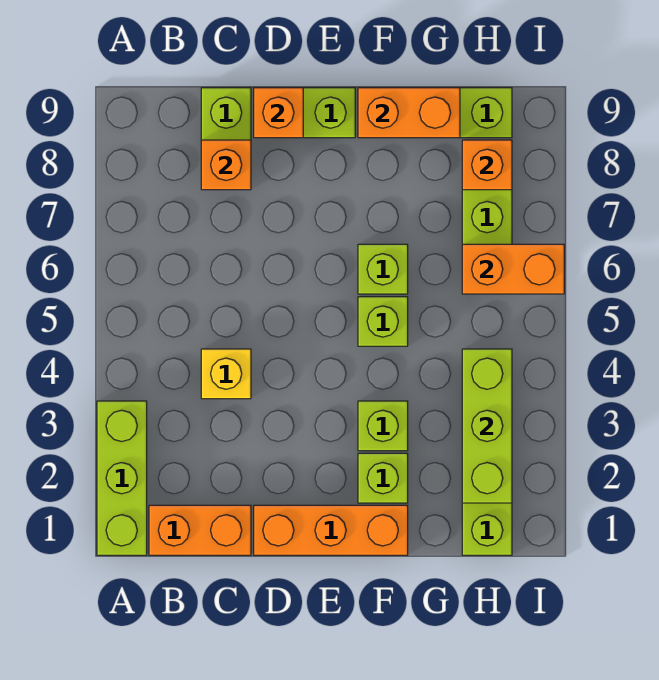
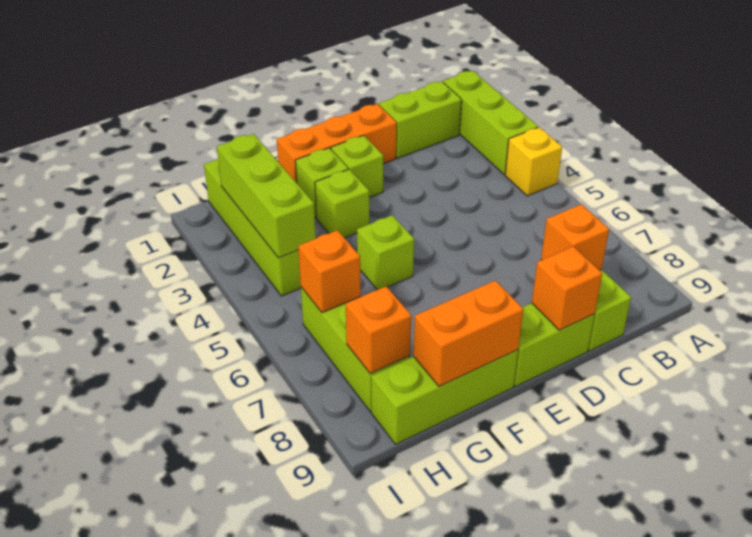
orange 1x2 brick [149,505,251,555] -> lime 1x2 brick [379,81,461,158]
yellow 1x1 brick [201,349,251,399] -> yellow 1x1 brick moved to [505,127,562,196]
lime 1x1 brick [358,244,408,294] -> lime 1x1 brick moved to [331,135,383,198]
orange 1x2 brick [462,244,564,294] -> orange 1x1 brick [298,230,361,313]

